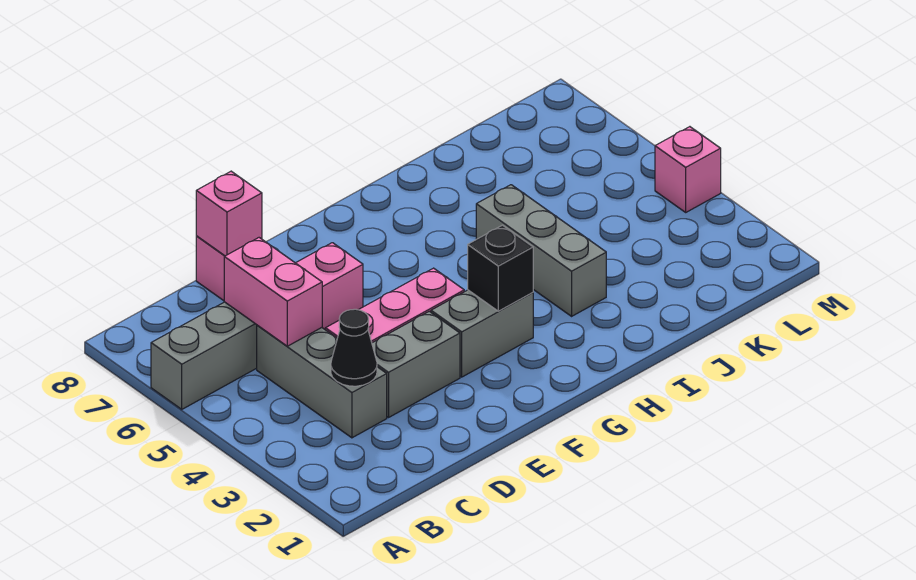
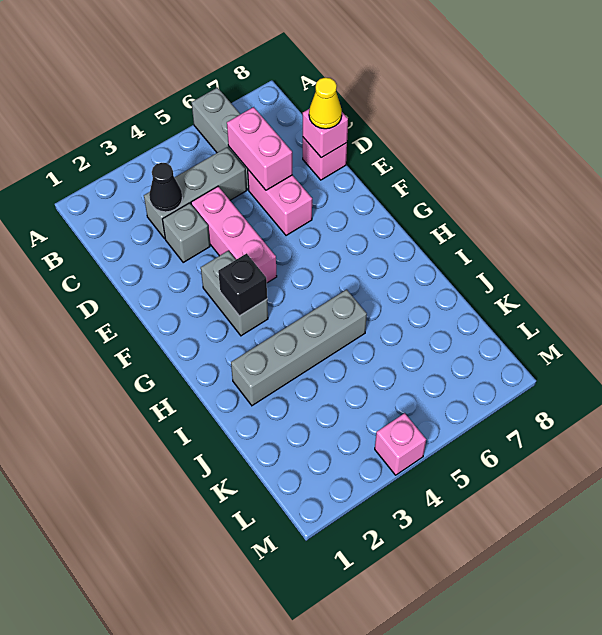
pink 1x2 brick [224,238,322,346] -> pink 1x2 brick turned to [227,107,292,190]
grey 1x2 brick [372,311,460,418] -> grey 1x1 brick [162,203,210,262]
none -> yellow 1x1 cone [309,78,342,129]
grey 1x3 brick [476,185,606,316] -> grey 1x4 brick [231,290,367,406]

